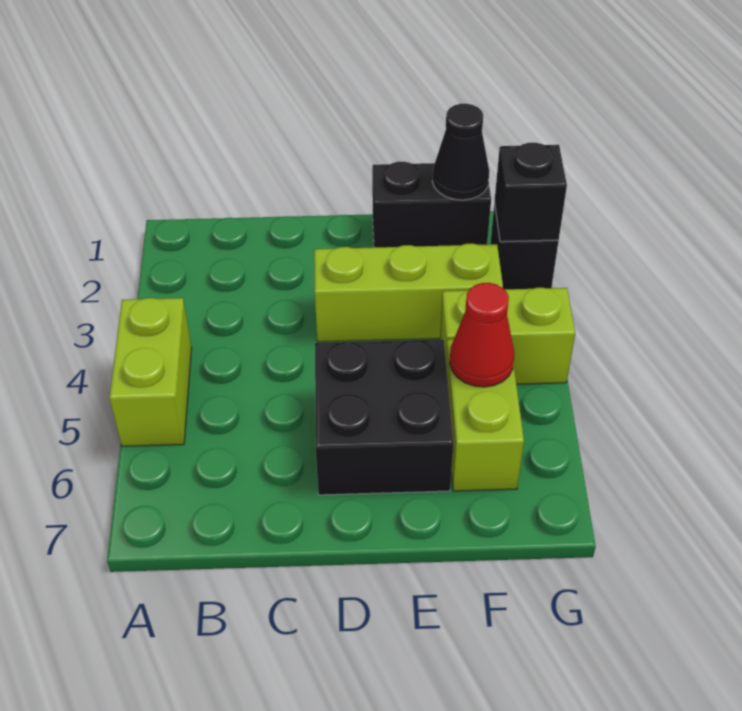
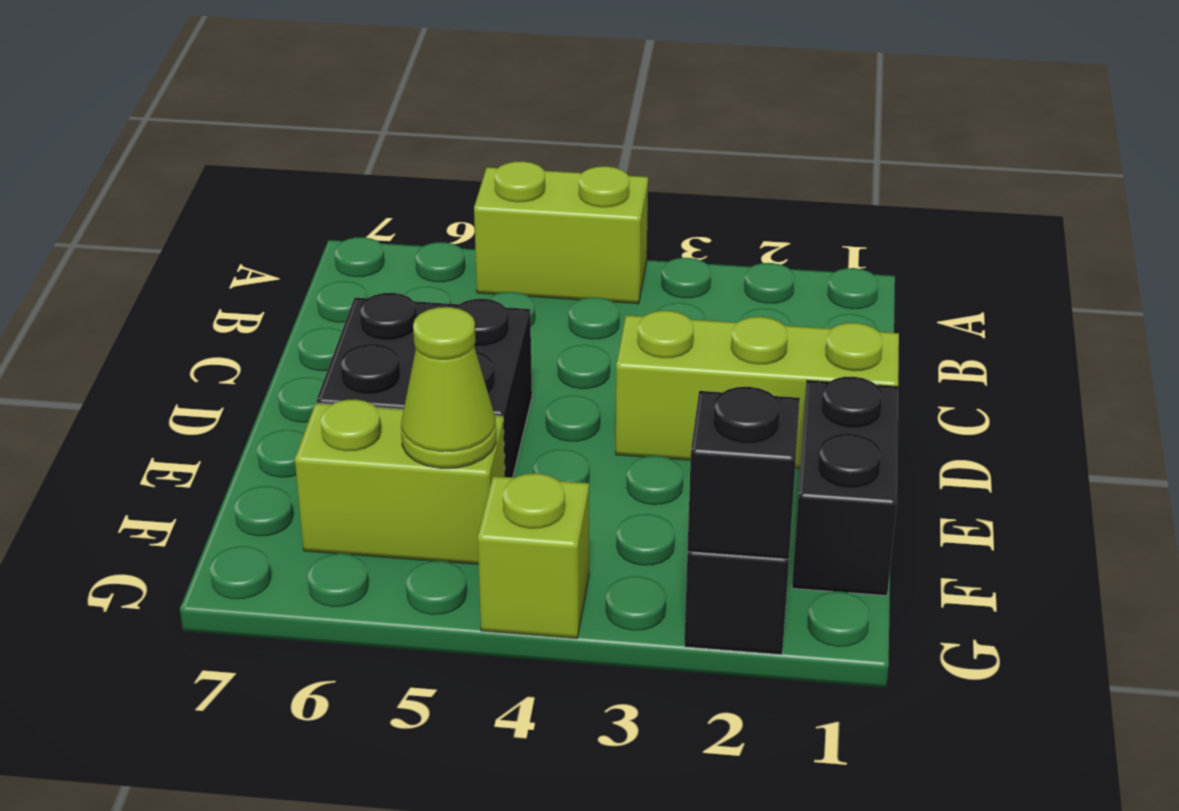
lime 1x3 brick [314,244,503,342] -> lime 1x3 brick turned to [616,311,899,468]
black 1x1 cone [432,104,489,200] -> none
lime 1x2 brick [440,288,575,384] -> lime 1x1 brick [478,473,589,638]
red 1x1 cone [450,283,514,387] -> lime 1x1 cone [401,307,496,468]

